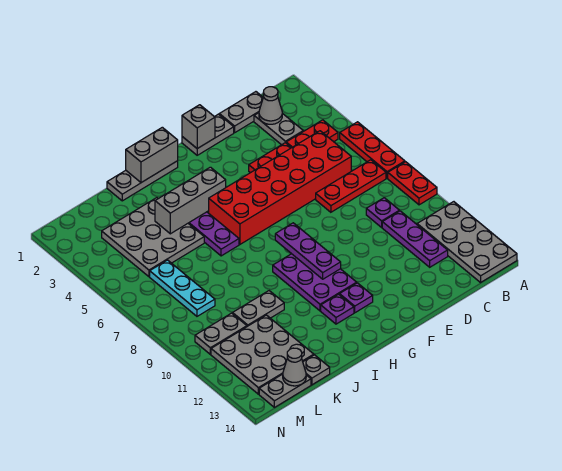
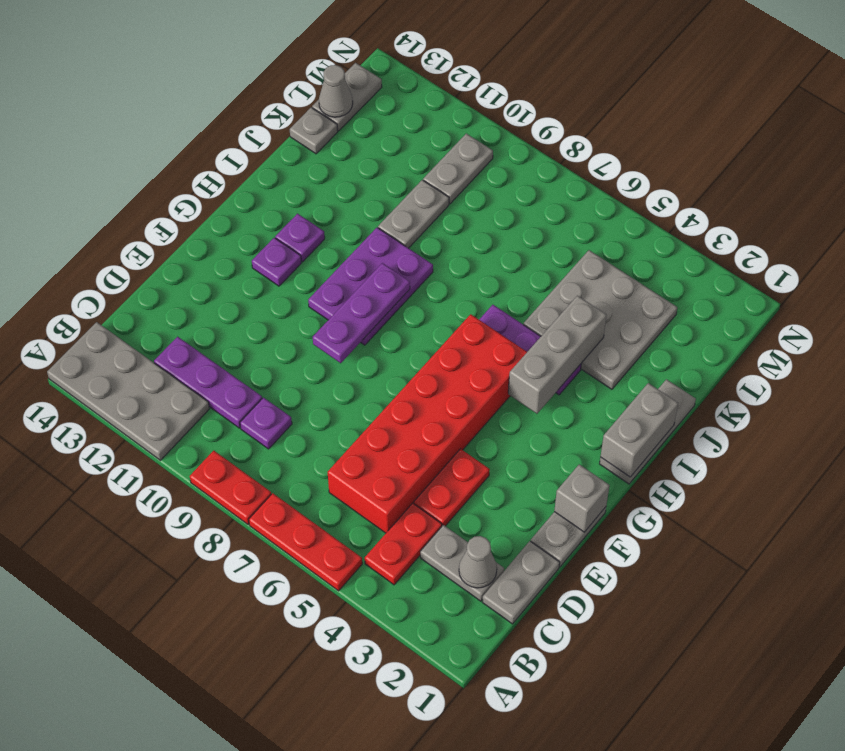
red 1x3 plate [316,160,386,212] -> none
purple 1x3 plate [275,223,341,279] -> purple 1x3 plate turned to [313,263,410,363]
purple 2x3 plate [273,254,357,311] -> purple 2x3 plate turned to [308,228,433,345]
grey 3x3 plate [211,315,314,394] -> none
cyan 1x3 plate [150,260,215,316] -> none

